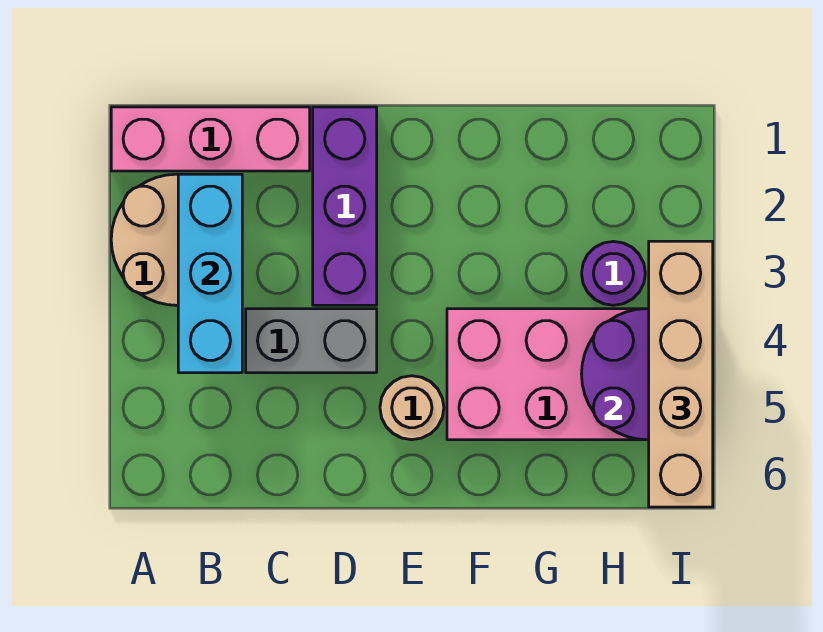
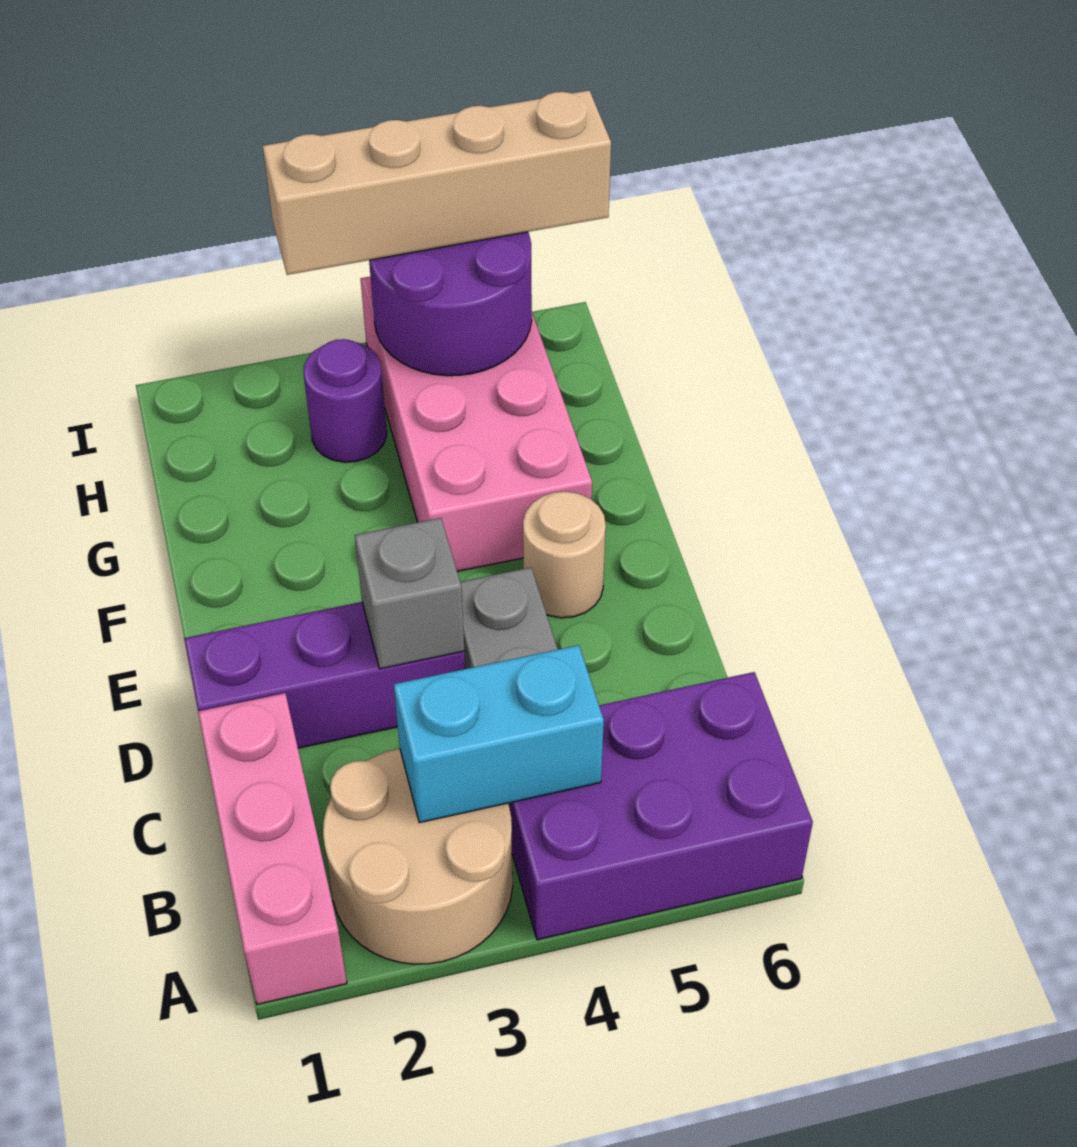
none -> purple 2x3 brick [508,672,813,940]
cyan 1x3 brick [178,174,242,373] -> cyan 1x2 brick [394,645,604,823]
none -> grey 1x1 brick [355,518,464,669]

